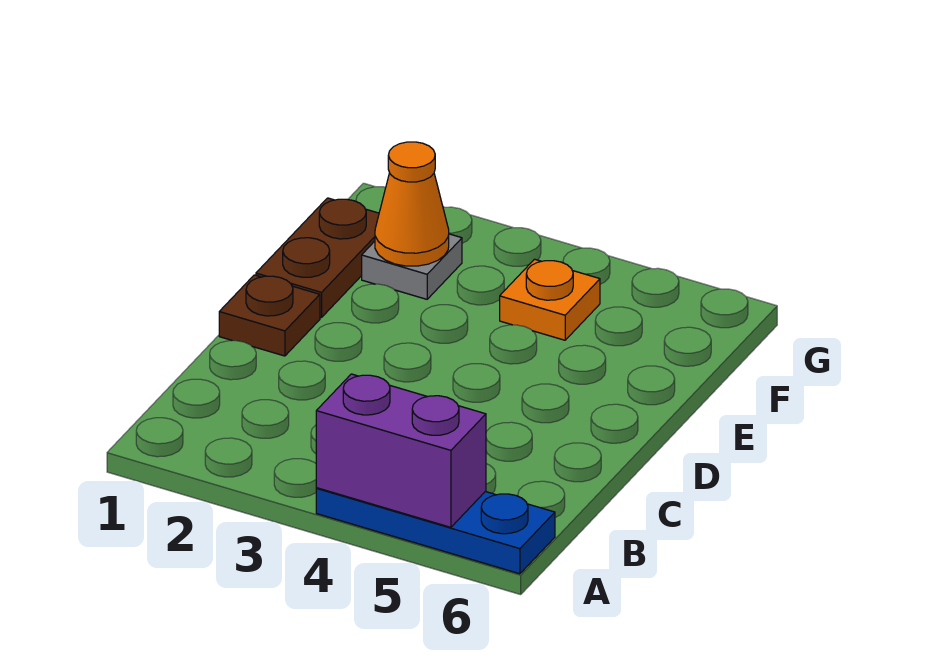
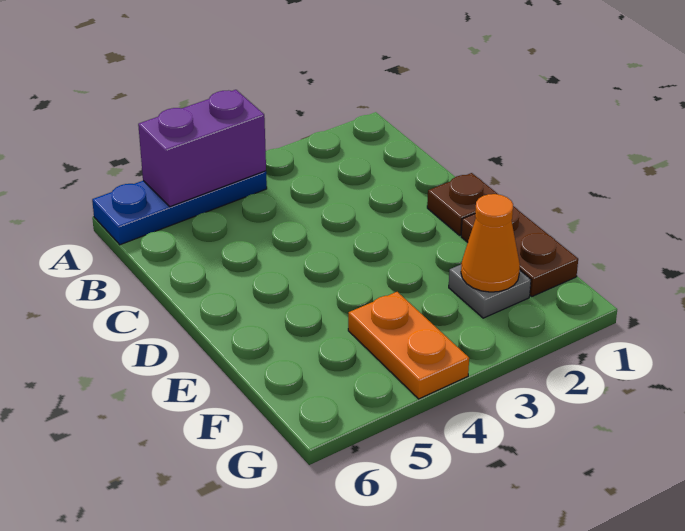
orange 1x1 plate [500,259,600,340] -> orange 1x2 plate [348,292,469,399]

